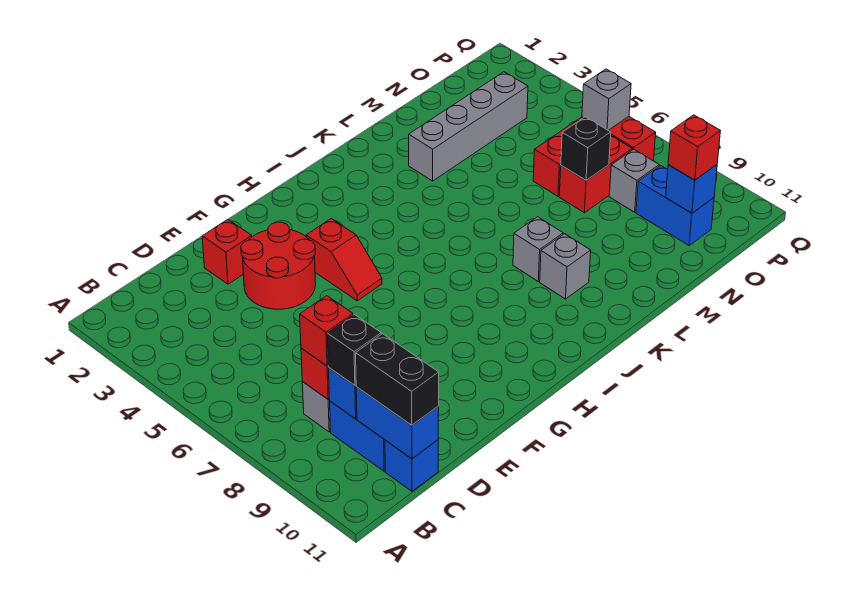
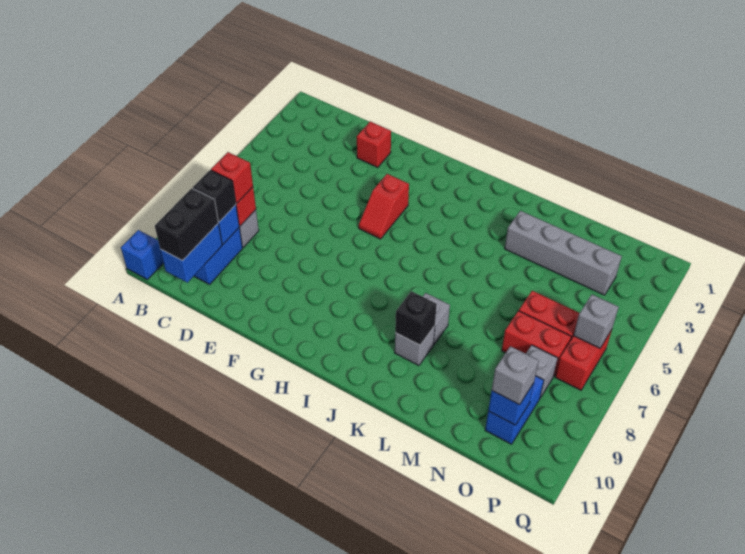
blue 1x1 brick [385,440,438,491] -> blue 1x1 brick moved to [121,230,163,280]
red 2x2 round brick [241,222,316,309] -> none
black 1x1 brick [561,117,611,180] -> black 1x1 brick moved to [395,291,437,345]
red 1x1 brick [668,115,720,180] -> grey 1x1 brick [492,346,539,405]

